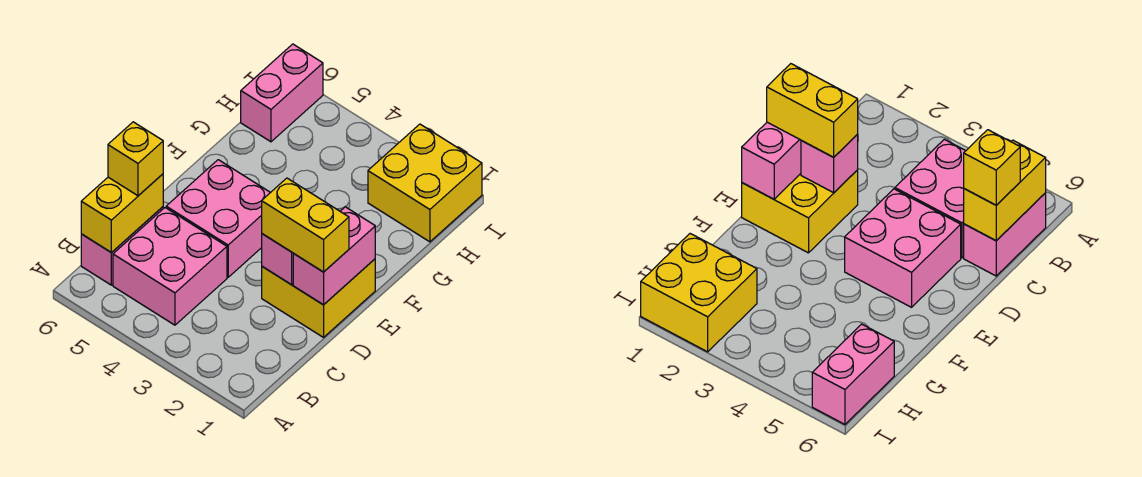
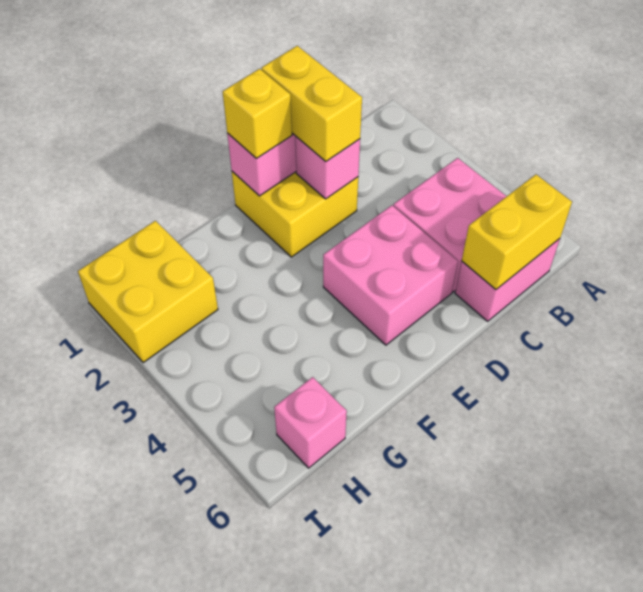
yellow 1x1 brick [108,122,163,196] -> yellow 1x1 brick moved to [223,69,292,159]
pink 1x2 brick [241,44,323,142] -> pink 1x1 brick [274,377,347,468]

